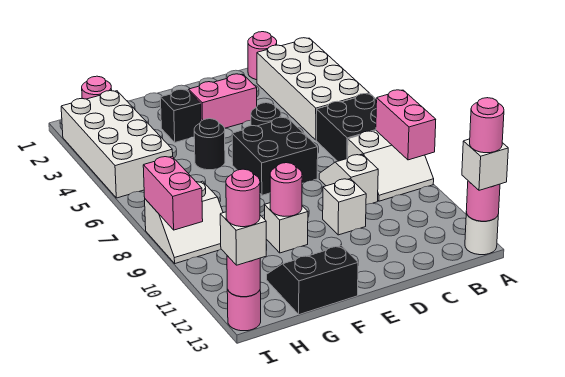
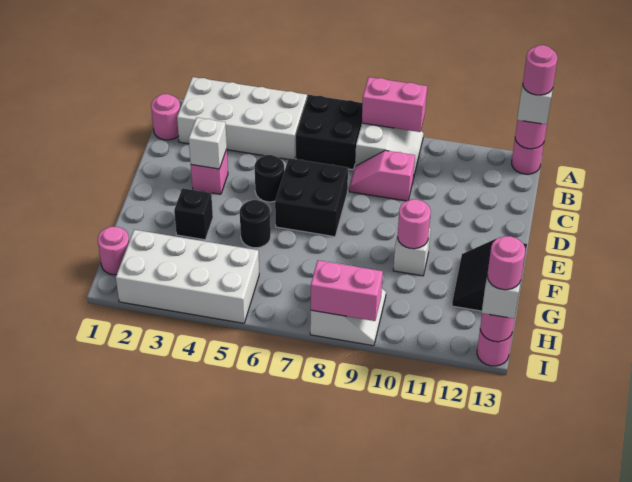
white 1x1 round brick [465,212,498,255] -> pink 1x1 round brick [512,140,544,174]
white 1x2 slope [319,154,378,205] -> pink 1x2 slope [349,150,415,201]
pink 1x2 brick [189,74,257,128] -> pink 1x1 brick [191,149,228,194]
white 1x1 brick [323,179,366,235] -> white 1x1 brick moved to [189,118,227,169]

